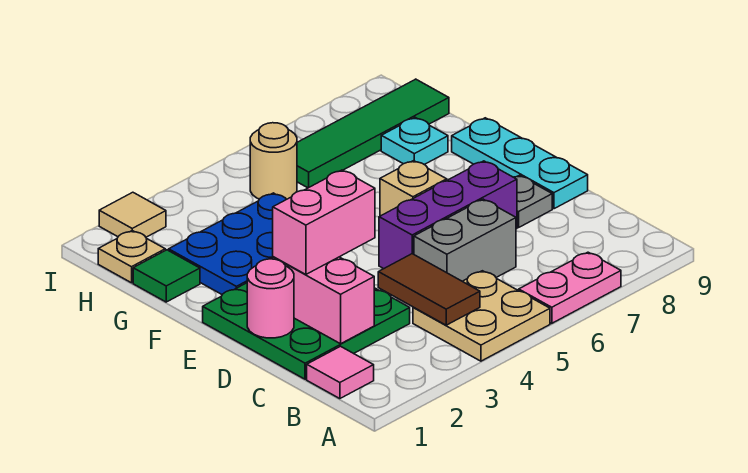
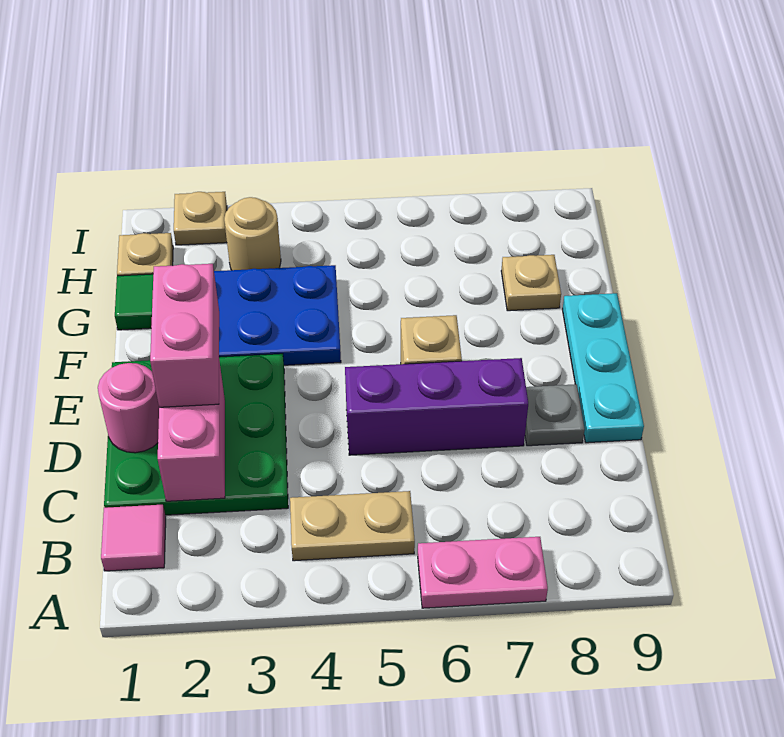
tan 2x2 plate [413,271,550,361] -> tan 1x2 plate [290,491,415,561]
brown 1x2 tile [378,254,480,325] -> none
grey 1x2 brick [414,199,516,281] -> none
pink 1x2 brick [273,170,375,274] -> pink 1x2 brick turned to [150,264,219,407]
cyan 1x1 plate [381,118,448,165] -> tan 1x1 plate [501,255,561,311]
tan 1x1 round brick [250,123,297,199] -> tan 1x1 round brick moved to [224,197,281,270]
green 1x4 tile [297,79,449,188] -> none
tan 1x1 tile [99,192,166,237] -> tan 1x1 plate [174,192,227,245]

